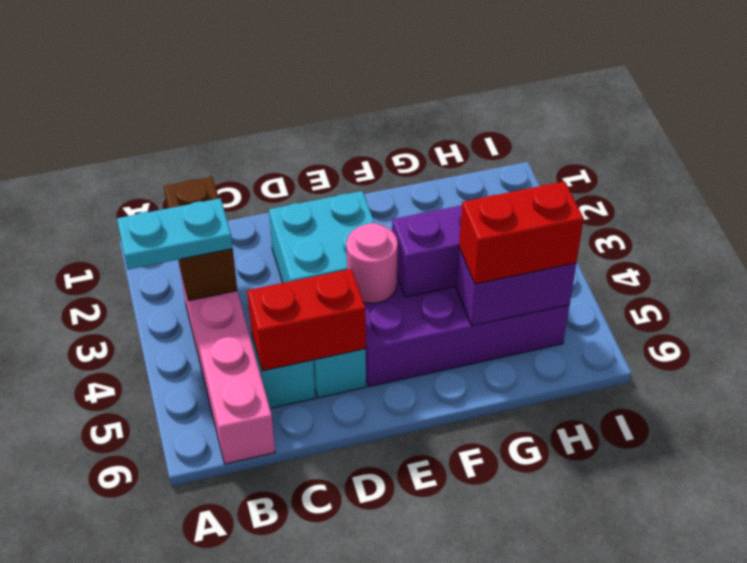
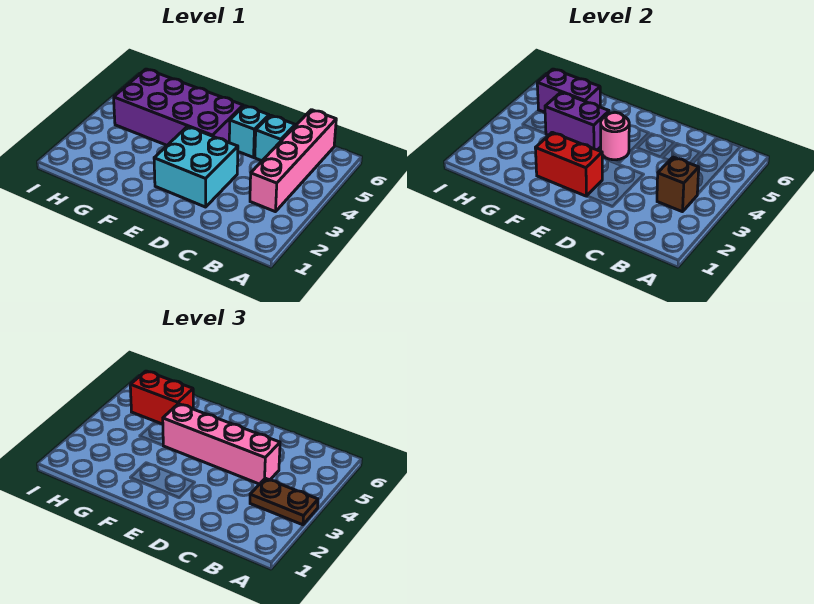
cyan 1x2 plate [117,198,233,269] -> brown 1x2 plate [250,478,318,525]
brown 1x2 brick [164,177,237,301] -> brown 1x1 brick [657,157,699,212]
none -> pink 1x4 brick [163,404,280,484]
red 1x2 brick [247,269,366,371] -> red 1x2 brick moved to [535,132,602,196]

